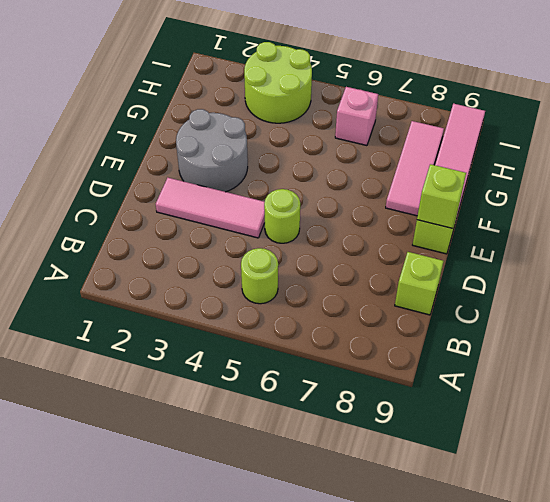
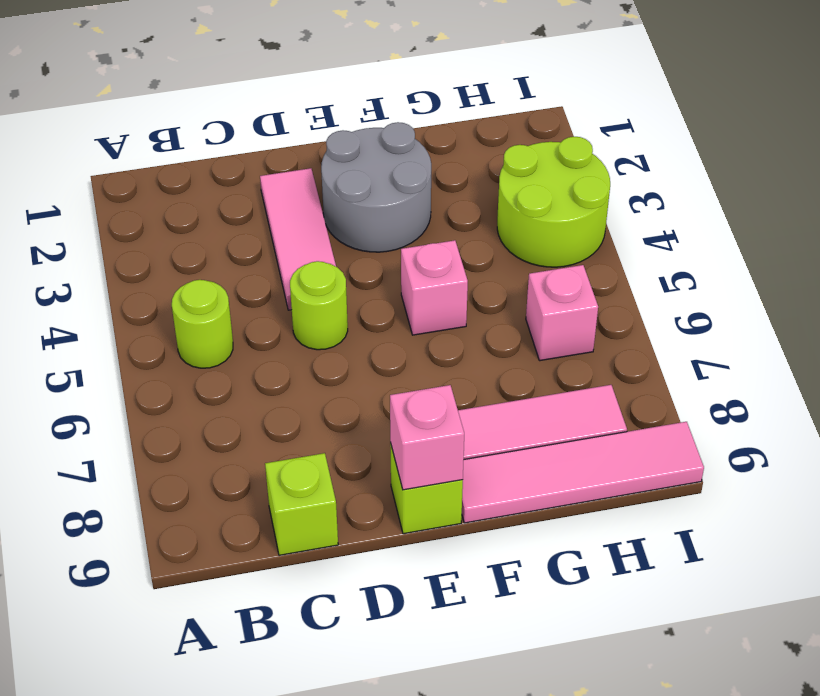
lime 1x1 brick [417,164,466,228] -> pink 1x1 brick [390,385,464,490]
none -> pink 1x1 brick [401,240,468,335]

